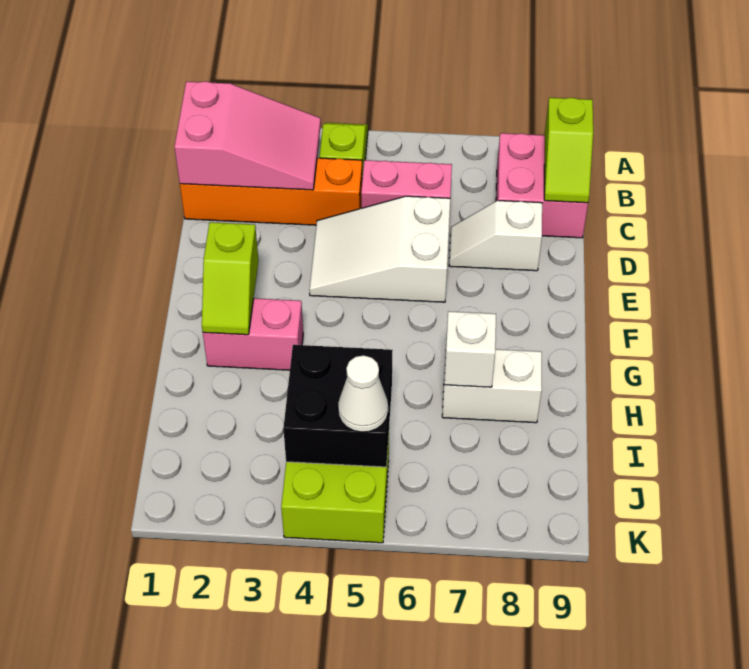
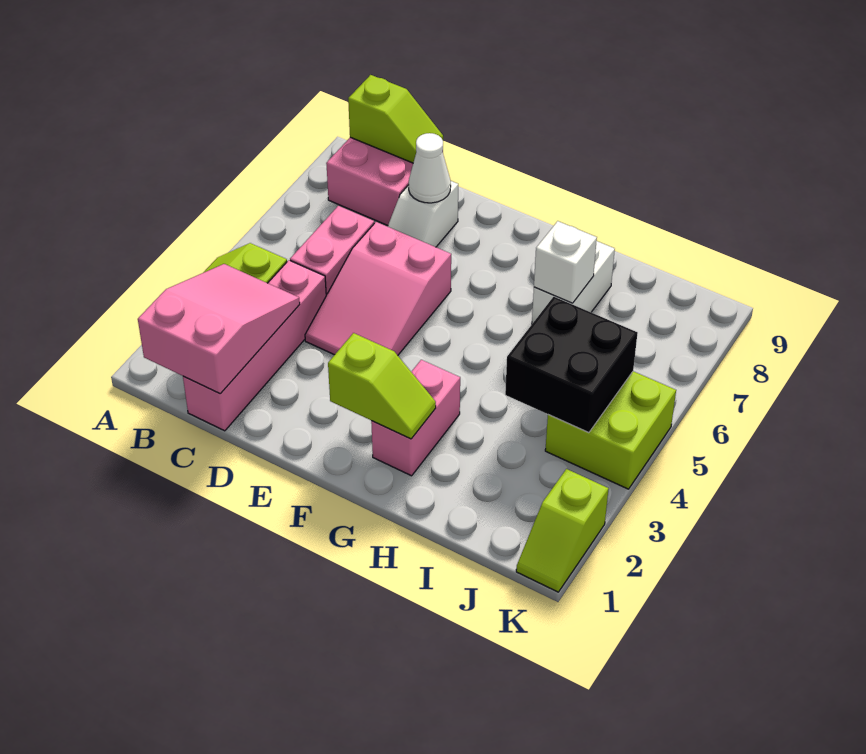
orange 1x4 brick [180,158,362,225] -> pink 1x4 brick [183,260,326,431]
white 2x3 slope [309,196,450,302] -> pink 2x3 slope [305,222,451,355]
white 1x1 cone [338,355,388,432] -> white 1x1 cone moved to [409,133,451,203]
none -> lime 1x2 slope [516,469,609,592]

